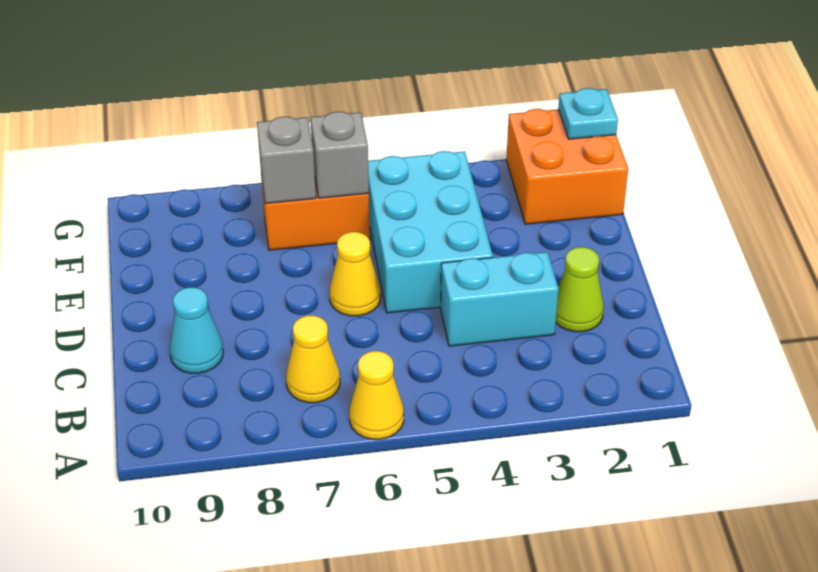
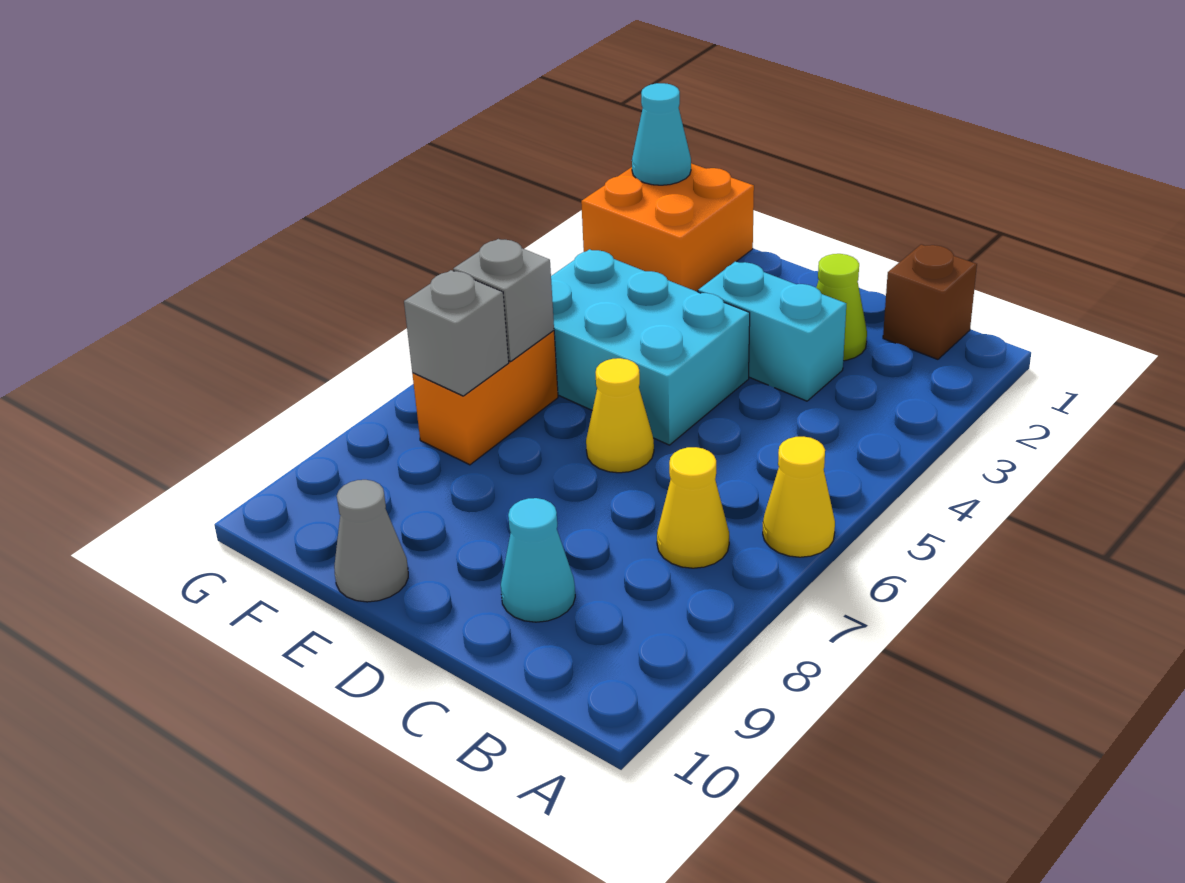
none -> brown 1x1 brick [883,244,977,359]
cyan 1x2 brick [441,252,559,346] -> cyan 1x2 brick turned to [698,261,846,401]
none -> grey 1x1 cone [334,480,408,602]
cyan 1x1 plate [558,88,618,139] -> cyan 1x1 cone [632,83,691,185]

